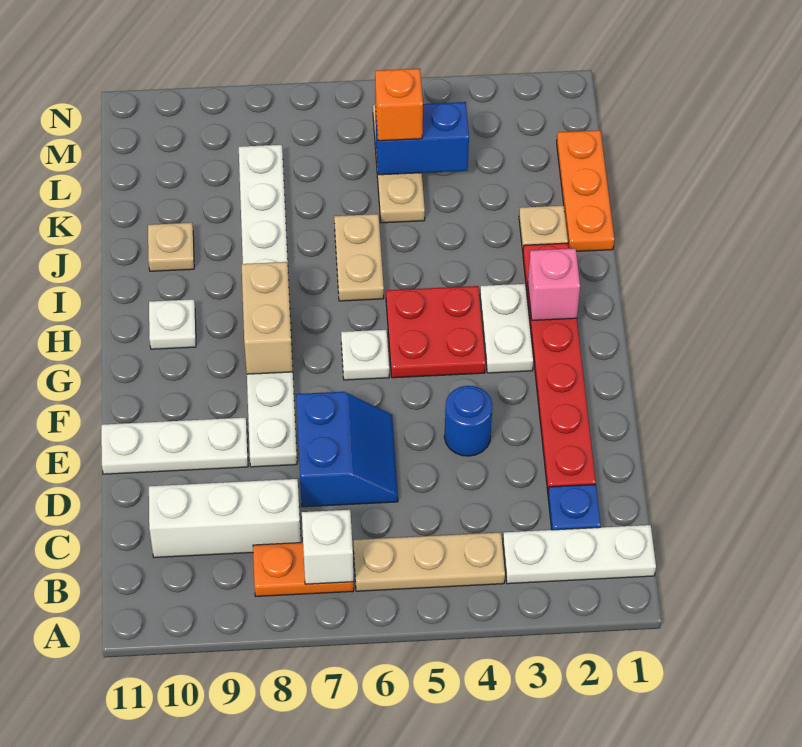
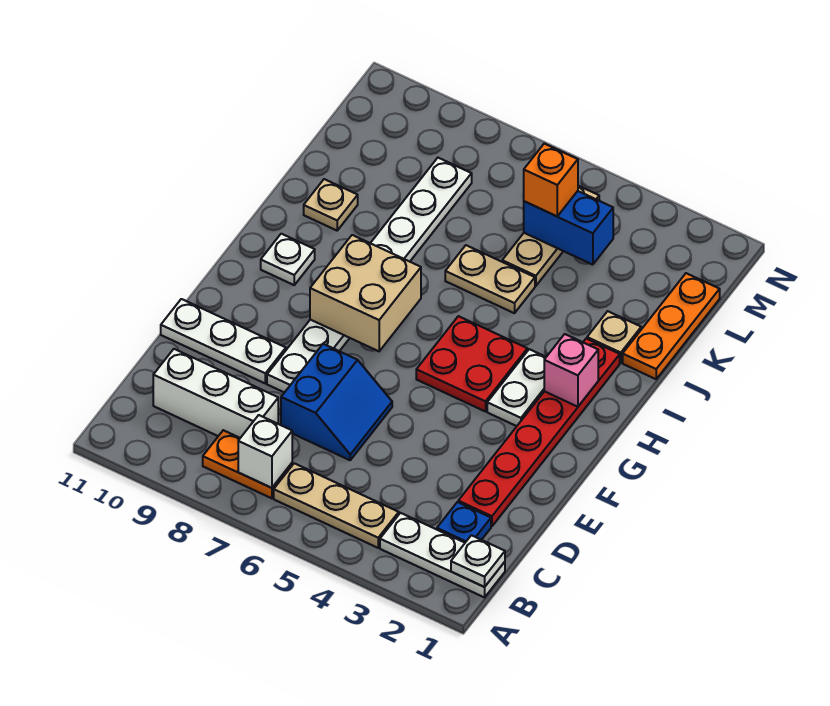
blue 1x1 round brick [444,386,493,456] -> none
white 1x1 plate [341,330,389,380] -> white 1x1 plate moved to [451,535,505,587]
tan 1x2 brick [242,262,293,374] -> tan 2x2 brick [310,235,421,351]
tan 1x2 plate [334,214,384,301] -> tan 1x2 plate turned to [445,245,535,313]

